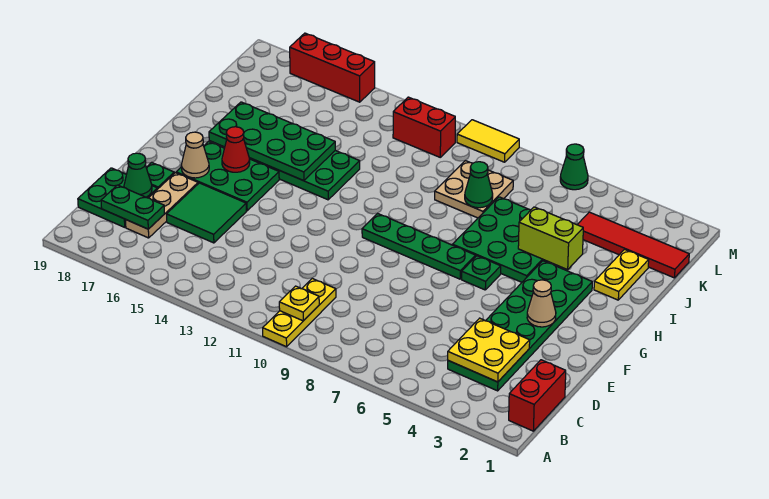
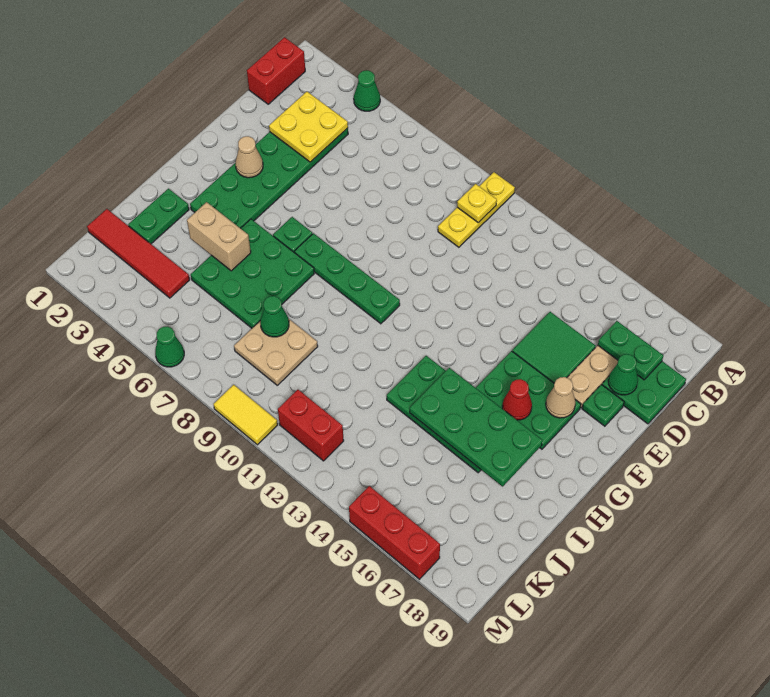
none -> green 1x1 cone [354,70,380,111]
yellow 1x2 plate [594,249,649,300] -> green 1x2 plate [128,189,189,244]
lime 1x2 brick [518,207,583,270] -> tan 1x2 brick [187,202,251,271]

